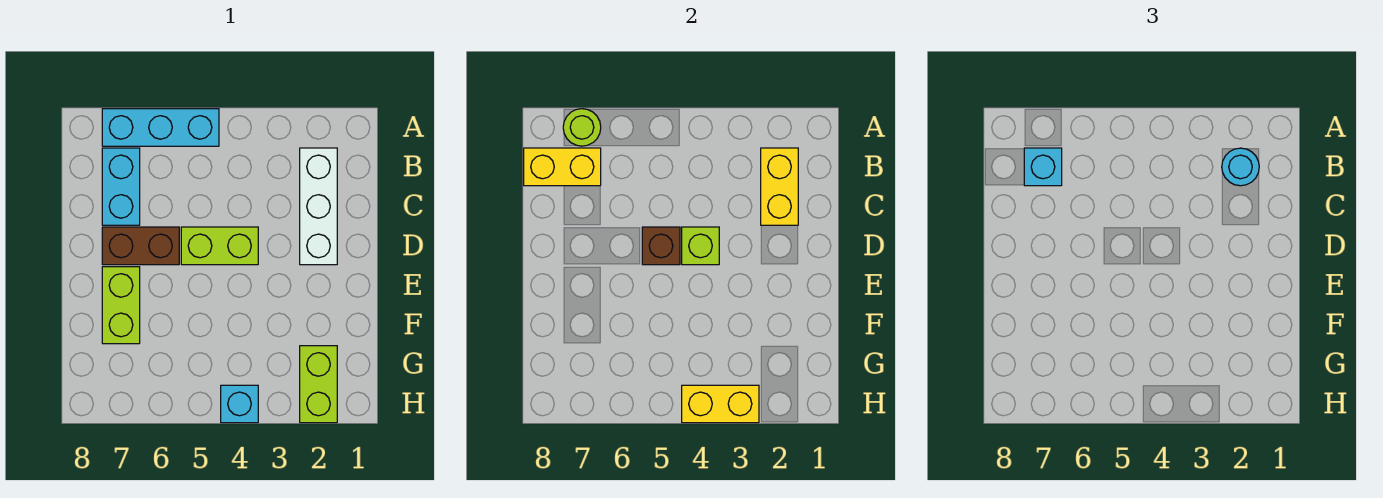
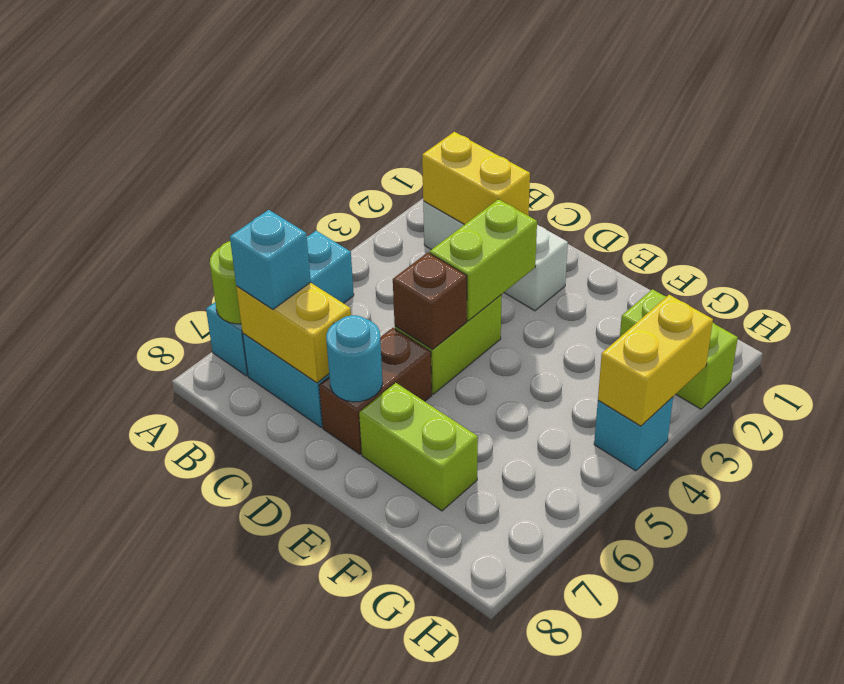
cyan 1x1 round brick [1222,148,1259,186] -> cyan 1x1 round brick moved to [326,315,383,402]
yellow 1x2 brick [524,148,601,186] -> yellow 1x2 brick turned to [236,282,351,383]
lime 1x1 brick [682,227,719,265] -> lime 1x2 brick [430,199,537,321]

